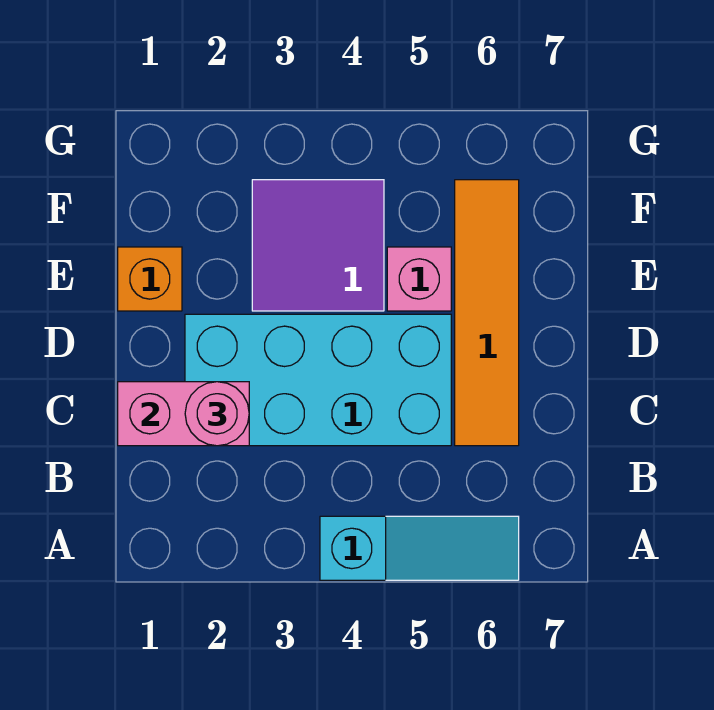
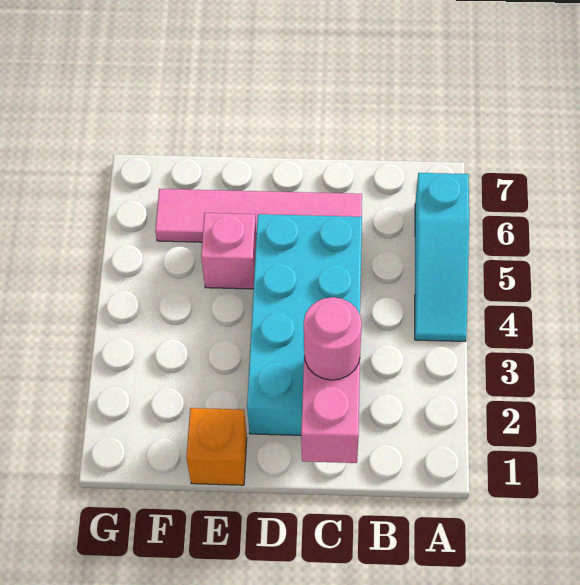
cyan 1x3 slope [320,516,519,580] -> cyan 1x3 slope turned to [415,173,469,341]
orange 1x4 tile [455,180,519,446] -> pink 1x4 tile [155,189,362,242]
purple 2x2 tile [252,180,384,311] -> none

